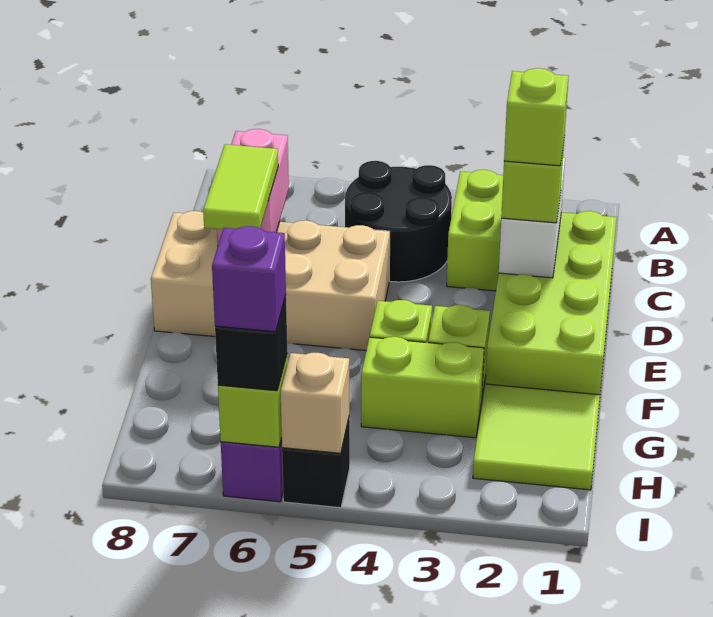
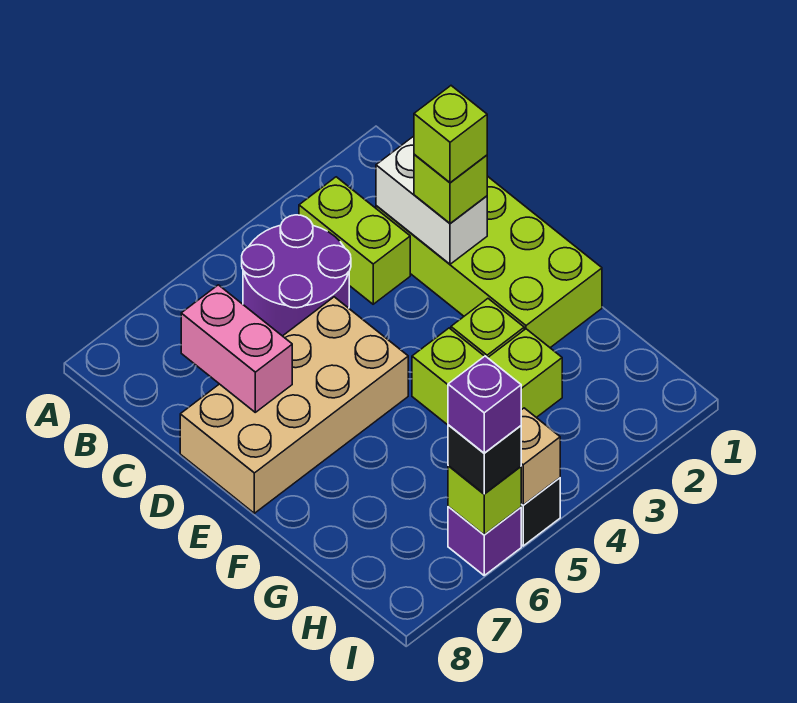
black 2x2 round brick [345,161,452,282] -> purple 2x2 round brick [242,215,351,336]
lime 1x2 tile [203,144,278,230] -> none
lime 2x2 tile [473,384,600,490] -> none

